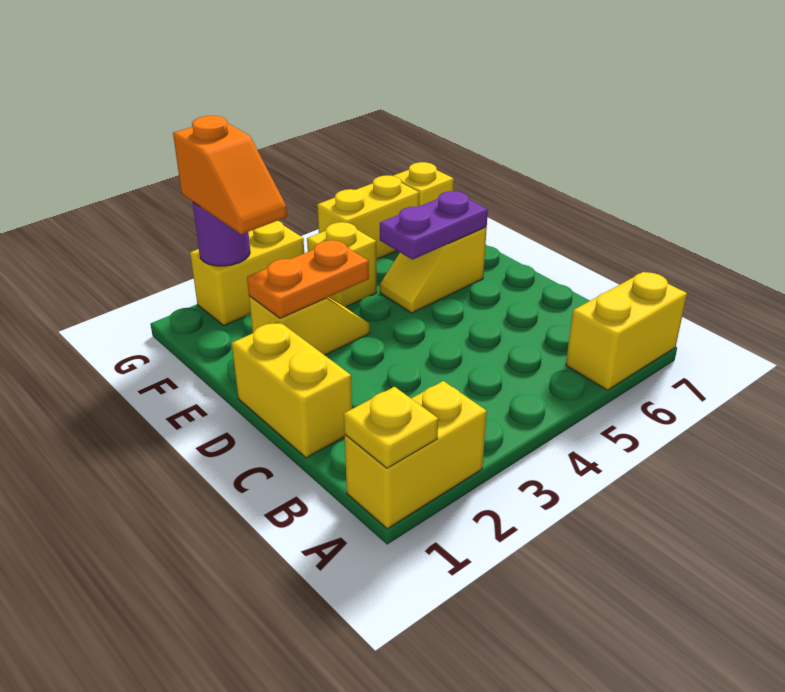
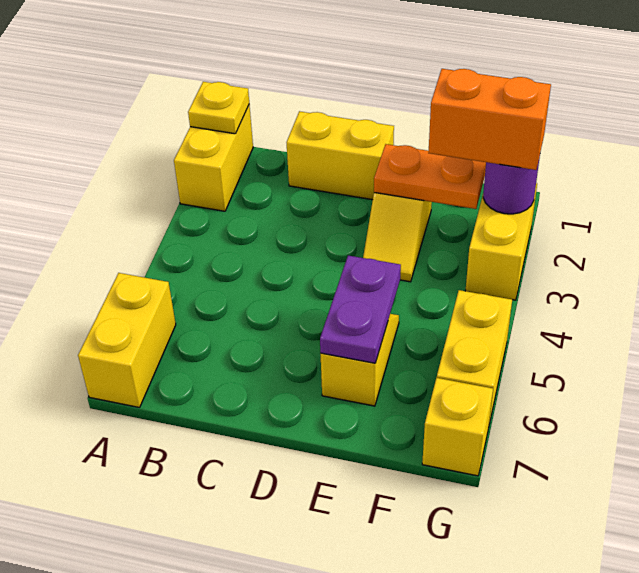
orange 1x2 plate [247,240,369,318] -> orange 1x2 plate turned to [374,144,486,209]
orange 1x2 slope [173,116,287,234] -> orange 1x2 brick [429,69,551,170]
yellow 1x1 brick [307,222,377,307] -> none

